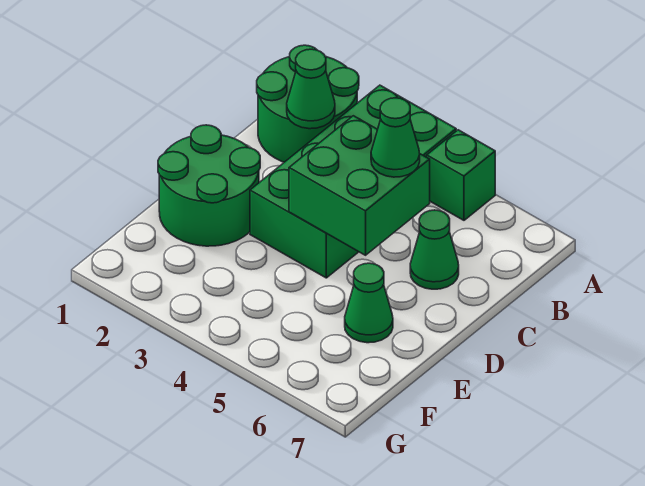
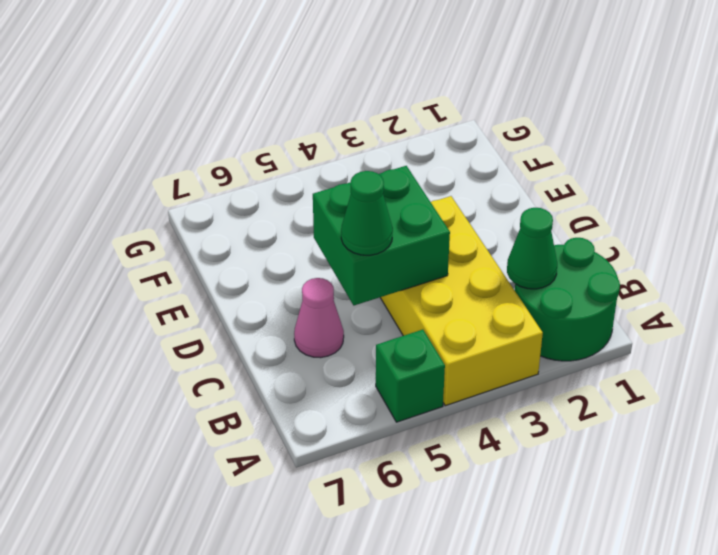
green 2x4 brick [250,85,456,278] -> yellow 2x4 brick [380,196,543,406]
green 1x1 cone [410,210,459,289] -> pink 1x1 cone [294,278,344,358]
green 2x2 round brick [158,125,260,246] -> none
green 1x1 cone [345,263,393,343] -> none

